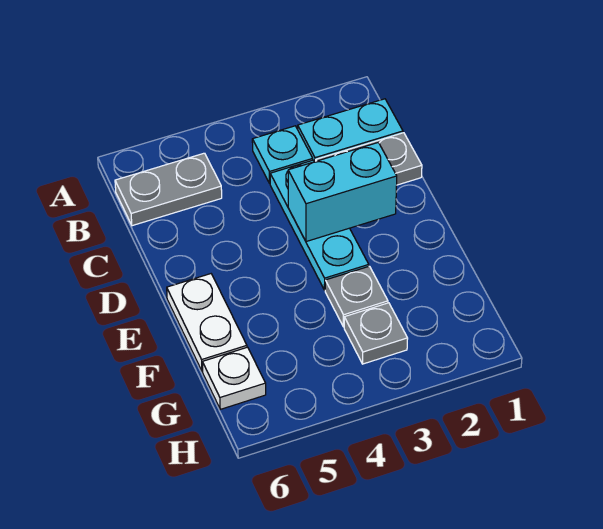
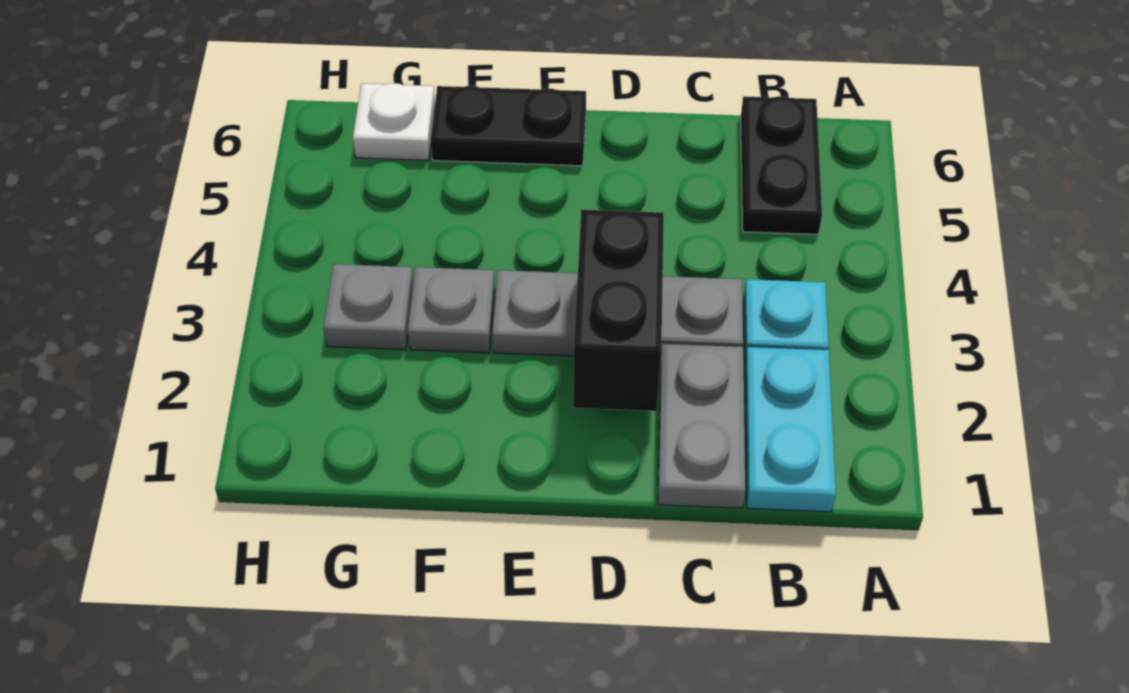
grey 1x2 plate [115,153,222,226] -> black 1x2 plate [741,96,822,235]
cyan 1x3 plate [270,160,369,290] -> grey 1x3 plate [492,270,743,356]
cyan 1x2 brick [288,143,397,242] -> black 1x2 brick [573,210,664,411]
white 1x2 plate [167,274,247,371] -> black 1x2 plate [431,86,586,166]

